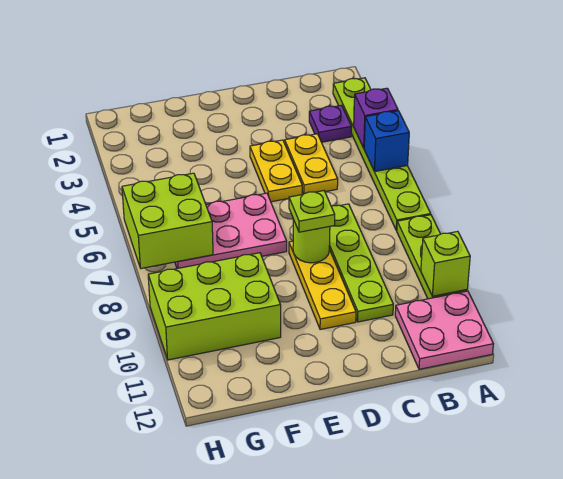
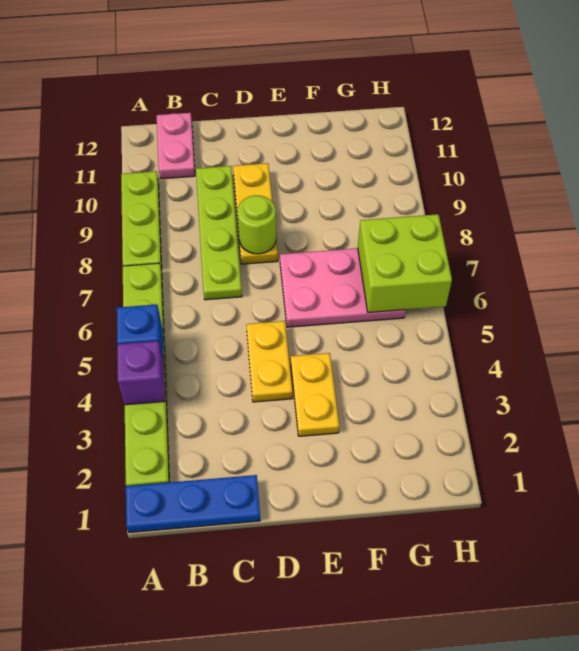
none -> blue 1x3 plate [126,475,260,532]
lime 1x1 brick [421,231,470,296] -> none
pink 2x2 plate [395,291,493,369] -> pink 1x2 plate [157,113,195,179]
purple 1x1 plate [309,105,352,142] -> none
yellow 1x2 plate [285,134,338,194] -> yellow 1x2 plate moved to [291,353,339,436]
lime 1x1 plate [289,191,335,232] -> none
lime 2x3 brick [148,253,281,360] -> none

